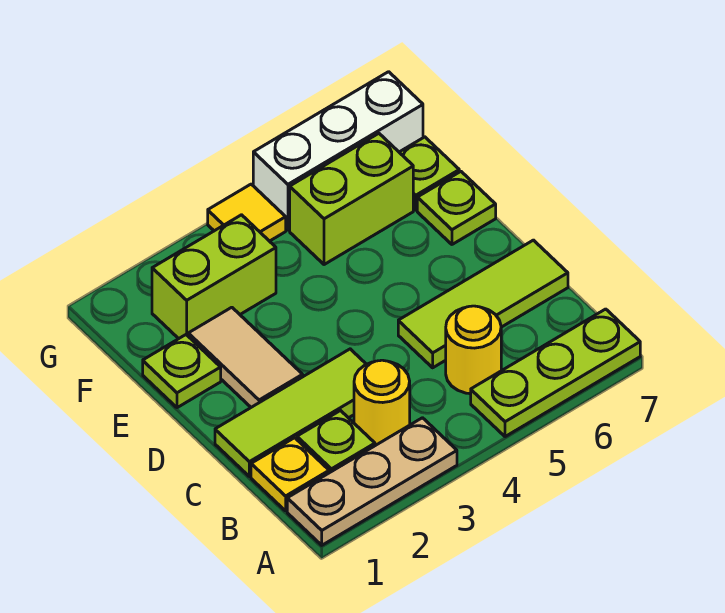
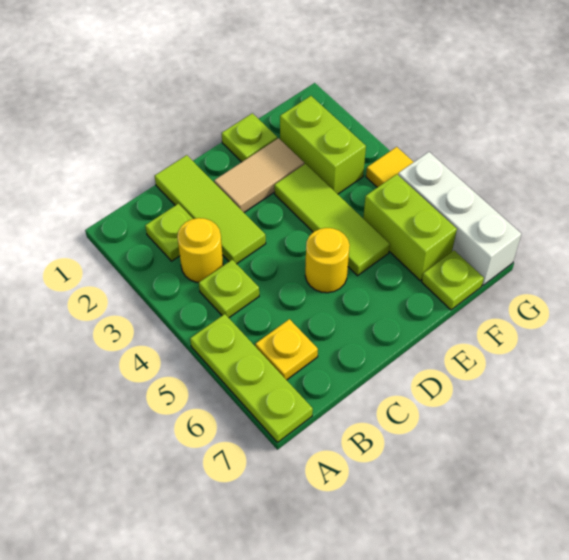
tan 1x3 plate [287,418,457,545] -> none
yellow 1x1 plate [251,438,329,511] -> yellow 1x1 plate moved to [255,319,318,380]
yellow 1x1 round brick [446,306,501,394] -> yellow 1x1 round brick moved to [305,228,350,293]
lime 1x3 tile [398,240,568,368] -> lime 1x3 tile moved to [274,164,390,276]
lime 1x1 plate [417,172,496,244] -> lime 1x1 plate moved to [199,260,259,318]

